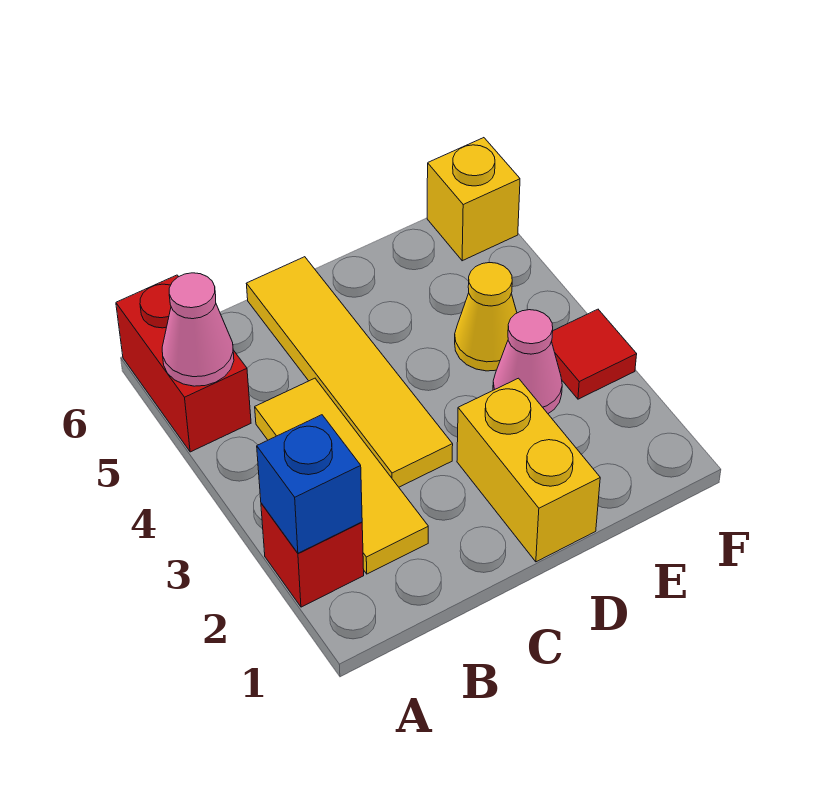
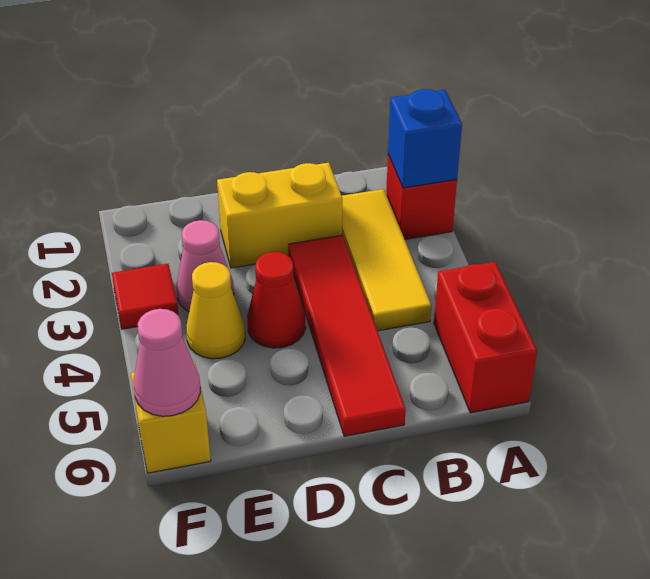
pink 1x1 cone [162,273,234,386] -> pink 1x1 cone moved to [134,309,200,416]
yellow 1x4 tile [246,257,453,487] -> red 1x4 tile [288,235,406,436]
yellow 1x2 brick [457,378,600,562] -> yellow 1x2 brick turned to [217,163,342,268]
none -> red 1x1 cone [247,252,306,348]

